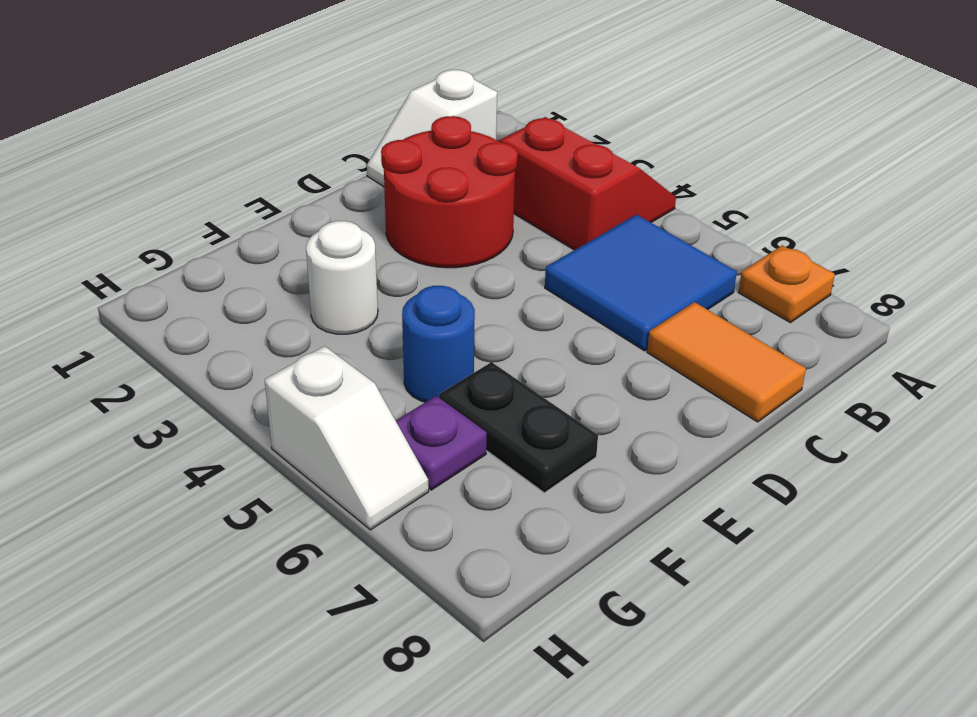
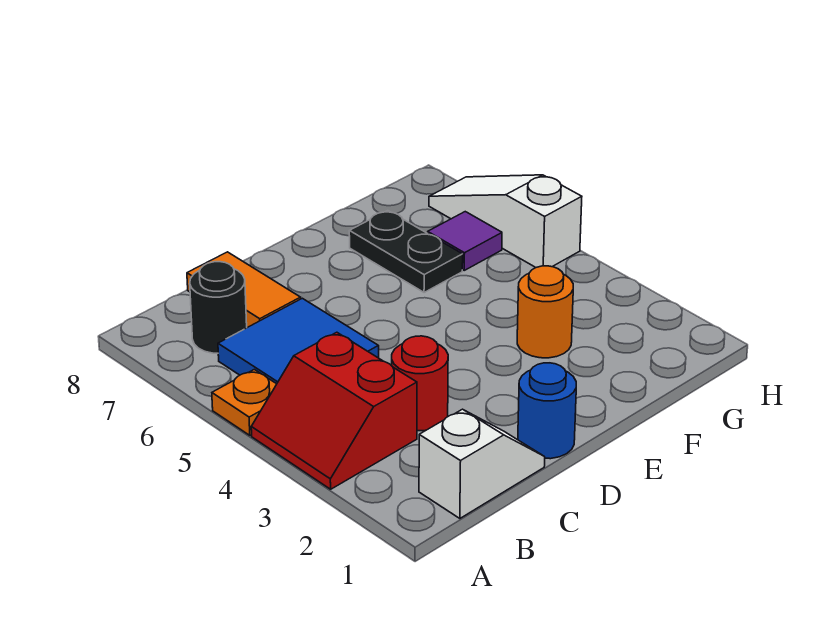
orange 1x1 plate [738,245,835,323] -> orange 1x1 plate moved to [212,369,276,435]
none -> black 1x1 round brick [190,262,247,353]
red 2x2 round brick [381,116,518,268] -> red 1x1 round brick [392,336,448,431]
white 1x1 round brick [306,221,378,334] -> orange 1x1 round brick [517,266,573,358]
blue 1x1 round brick [402,286,475,402] -> blue 1x1 round brick moved to [518,363,576,459]
purple 1x1 plate [396,396,487,490] -> purple 1x1 tile [428,212,502,270]
white 1x2 slope [265,346,429,530] -> white 1x3 slope [429,175,582,267]

